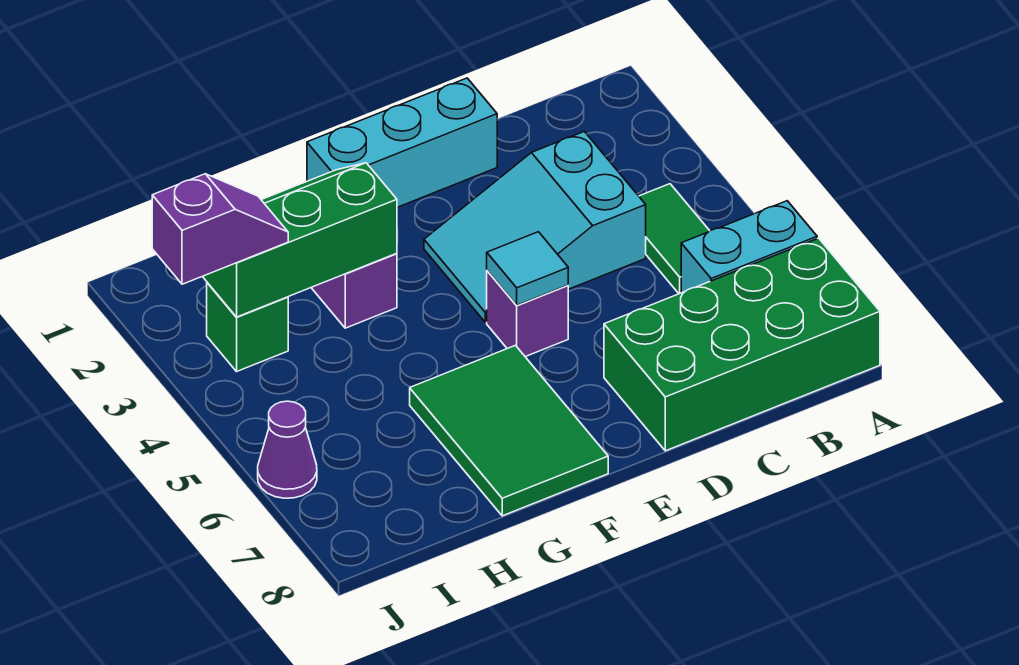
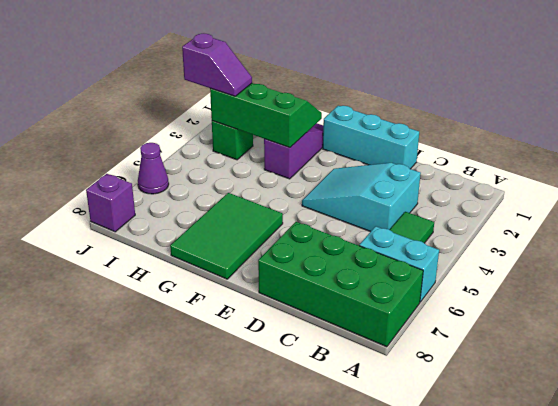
purple 1x1 brick [487,271,568,357] -> purple 1x1 brick moved to [86,174,135,232]
cyan 1x1 tile [487,232,568,305] -> none

